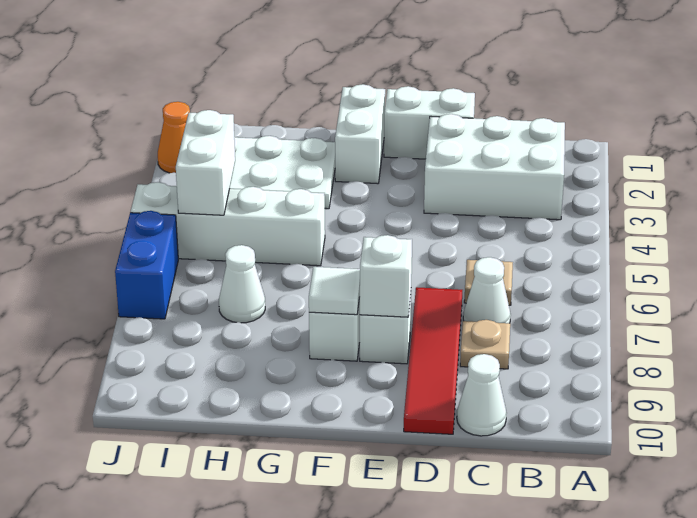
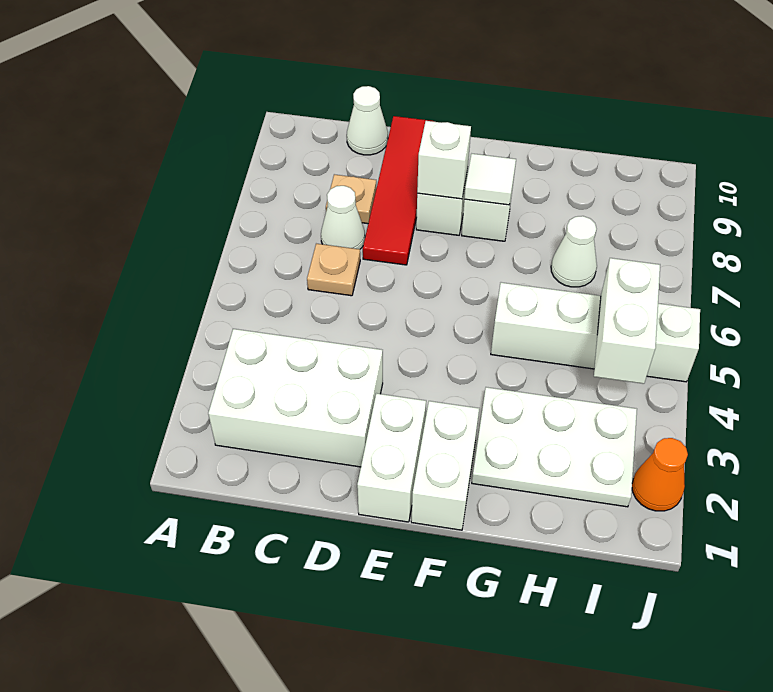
white 1x2 brick [384,86,475,159] -> white 1x2 brick turned to [357,393,426,522]
blue 1x2 brick [115,211,178,319] -> none

